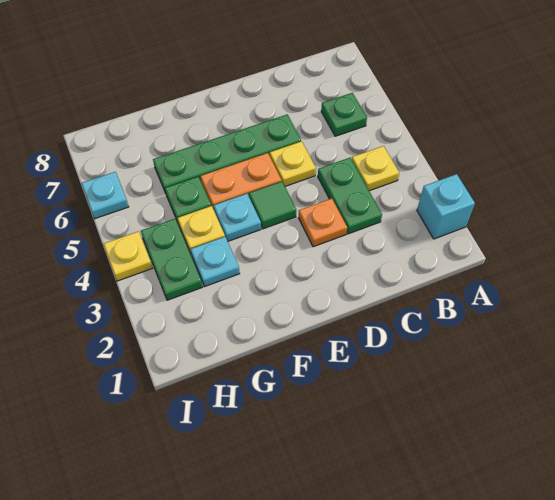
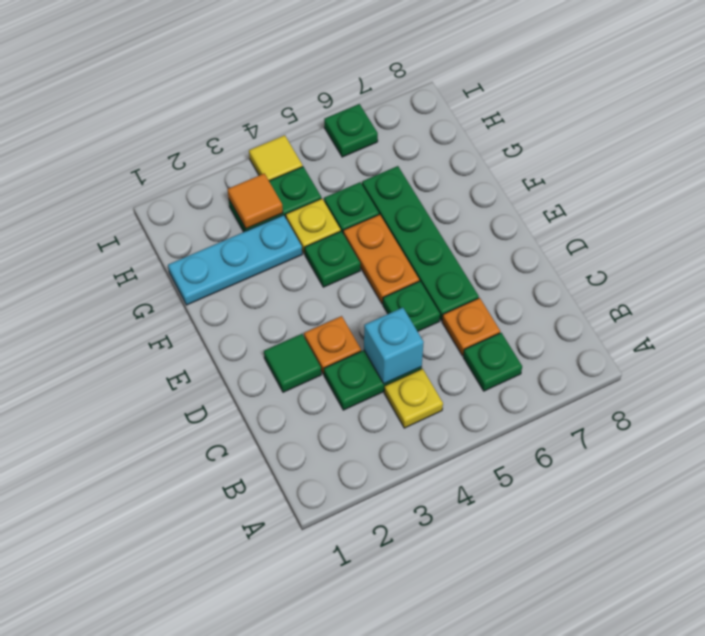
cyan 1x1 brick [417,174,475,239] -> cyan 1x1 brick moved to [364,308,424,384]
none -> orange 1x1 plate [442,298,500,356]
yellow 1x1 plate [270,141,316,186] -> green 1x1 plate [383,281,440,331]
green 1x1 tile [249,181,296,229] -> green 1x1 tile moved to [264,334,321,392]
cyan 1x1 plate [214,194,261,241] -> green 1x1 plate [305,231,360,287]
cyan 1x1 plate [191,237,240,286] -> cyan 1x3 plate [168,215,302,305]
none -> orange 1x1 tile [228,174,283,229]
yellow 1x1 plate [104,231,152,281] -> yellow 1x1 tile [249,135,303,181]
cyan 1x1 plate [81,172,129,219] -> green 1x1 plate [324,104,378,157]

